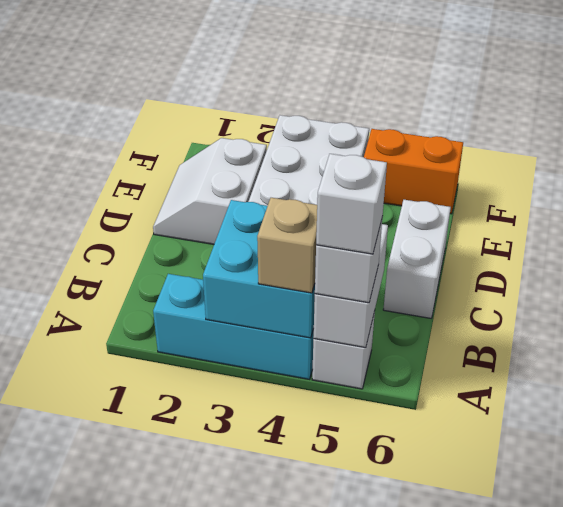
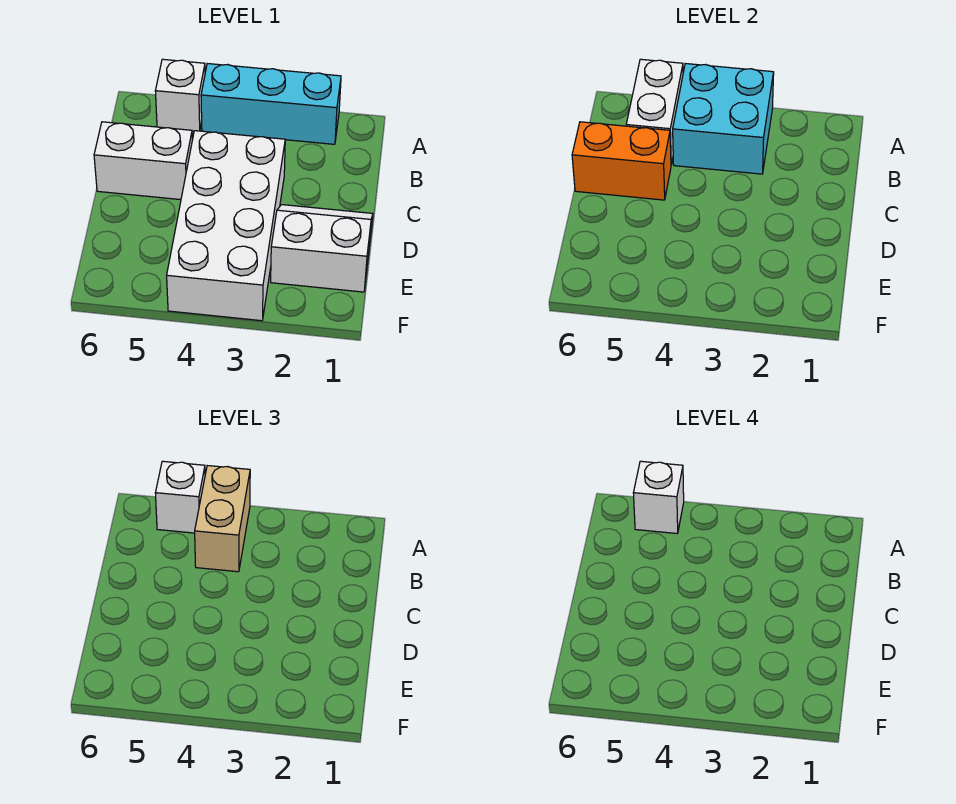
tan 1x1 brick [257,198,317,293] -> tan 1x2 brick [195,466,250,572]
white 1x2 brick [383,200,451,318] -> white 1x2 brick turned to [94,122,192,200]
white 2x2 slope [153,138,267,244] -> white 2x2 slope turned to [271,205,373,292]
orange 1x2 brick [364,129,463,214] -> orange 1x2 brick moved to [572,122,671,200]

